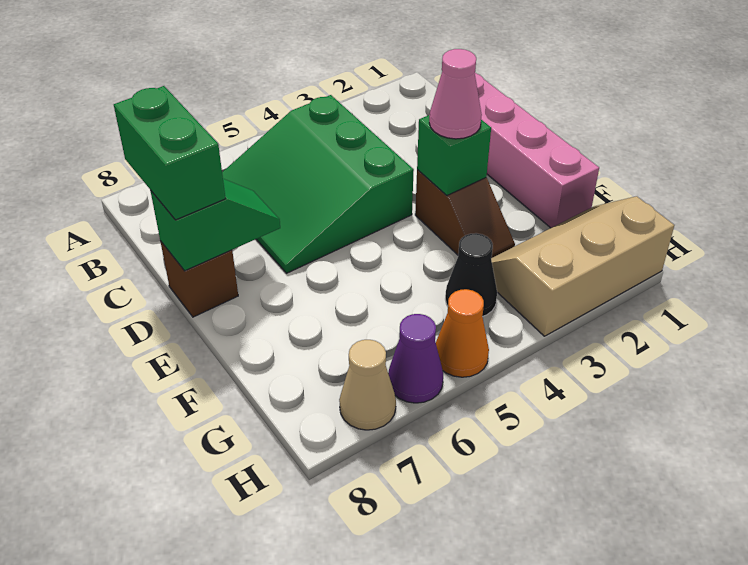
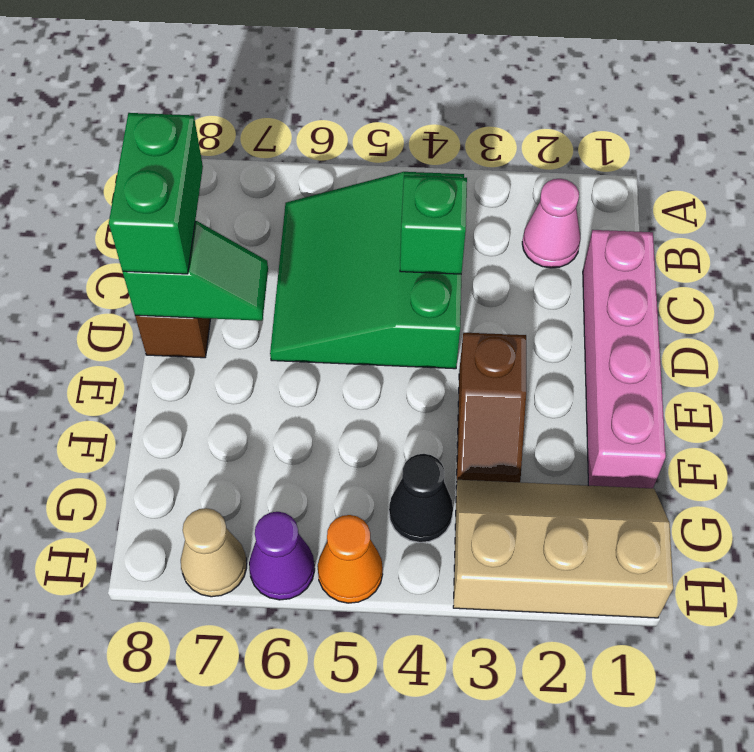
green 1x1 brick [417,115,491,195] -> green 1x1 brick moved to [400,175,467,274]
pink 1x1 cone [429,49,482,139] -> pink 1x1 cone moved to [522,179,581,268]

